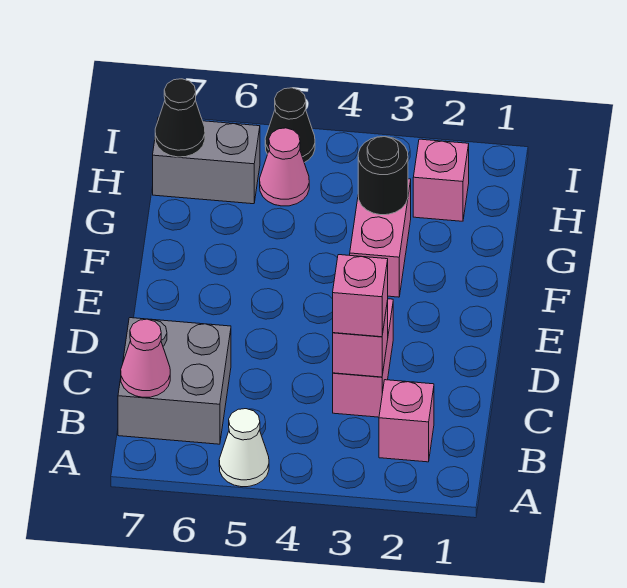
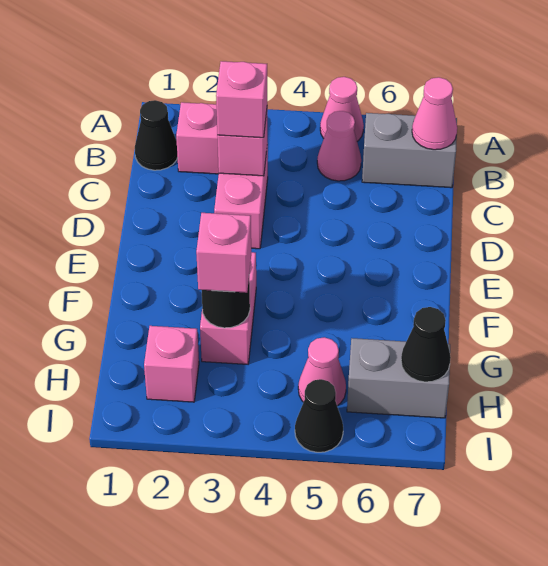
white 1x1 cone [219,409,269,487] -> pink 1x1 cone [320,77,364,141]
none -> black 1x1 cone [135,100,178,170]
none -> pink 1x1 cone [317,111,361,181]
grey 2x2 brick [118,318,231,444] -> grey 1x2 brick [362,113,457,188]
none -> pink 1x1 brick [196,213,251,293]

